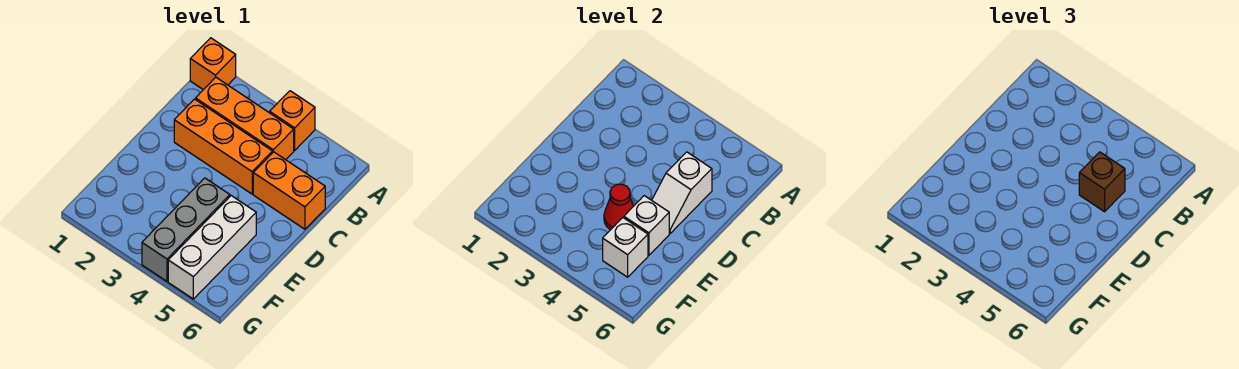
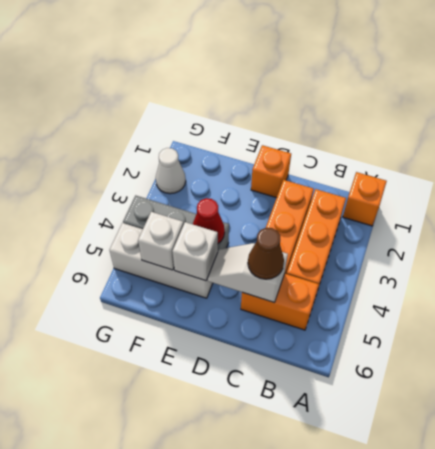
orange 1x1 brick [270,91,315,150] -> orange 1x1 brick moved to [251,145,291,198]
orange 1x2 brick [253,152,325,229] -> orange 1x2 brick turned to [241,274,319,330]
brown 1x1 brick [1079,152,1125,212] -> brown 1x1 cone [248,228,284,279]
none -> white 1x1 cone [156,148,186,194]

